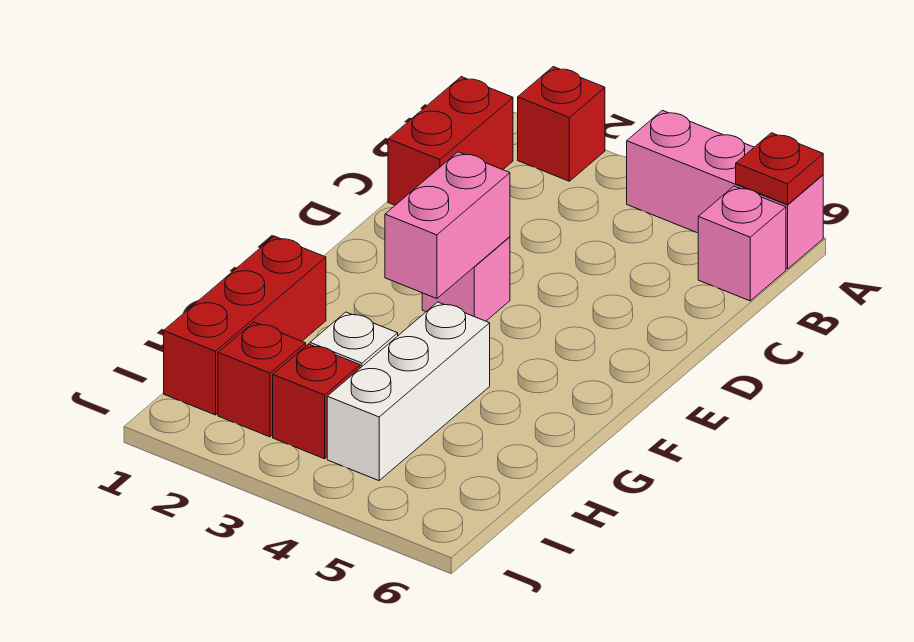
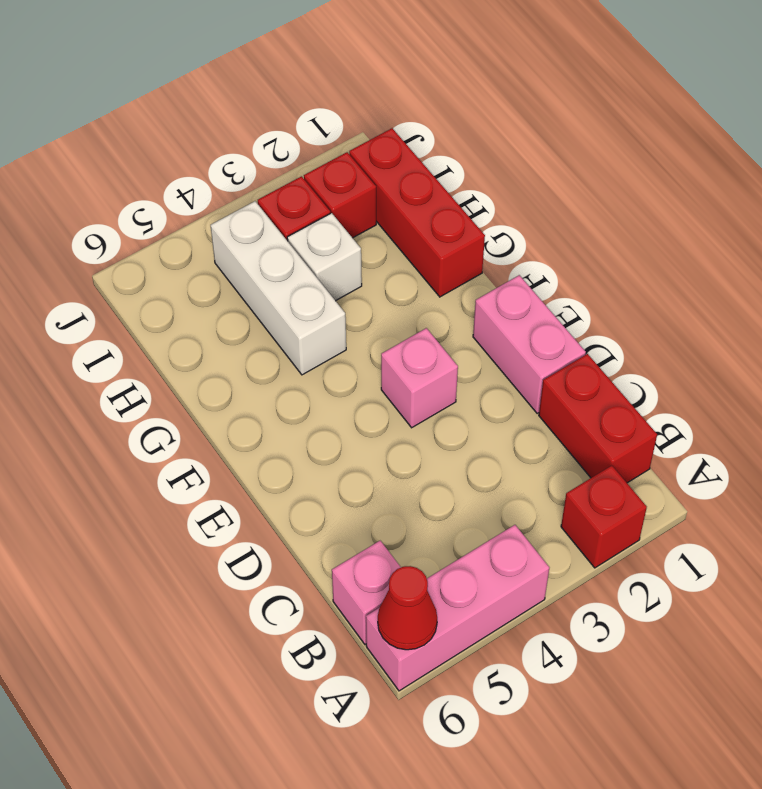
red 1x1 plate [736,133,823,205] -> red 1x1 cone [378,566,437,650]
pink 1x2 brick [385,152,510,299] -> pink 1x2 brick moved to [473,275,586,413]

